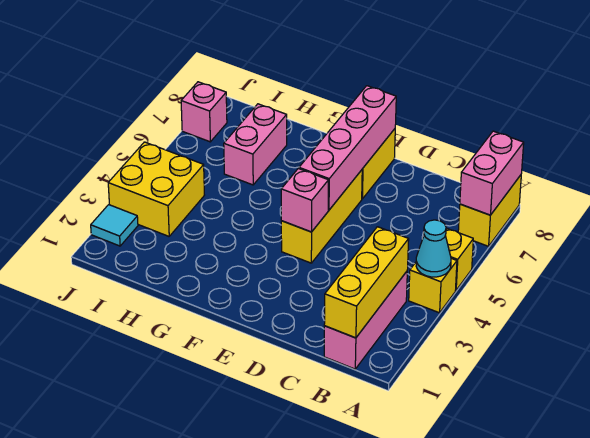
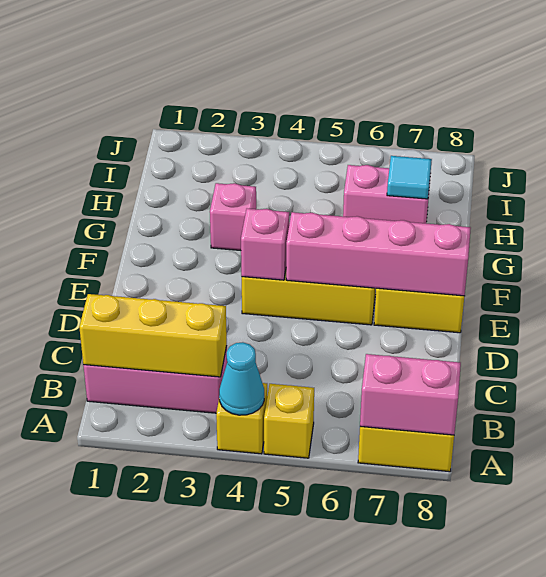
yellow 2x2 brick [108,142,204,236] -> none
cyan 1x1 tile [91,205,138,246] -> cyan 1x1 tile moved to [387,156,432,199]
pink 1x1 brick [181,82,227,142] -> pink 1x1 brick moved to [210,183,256,250]

